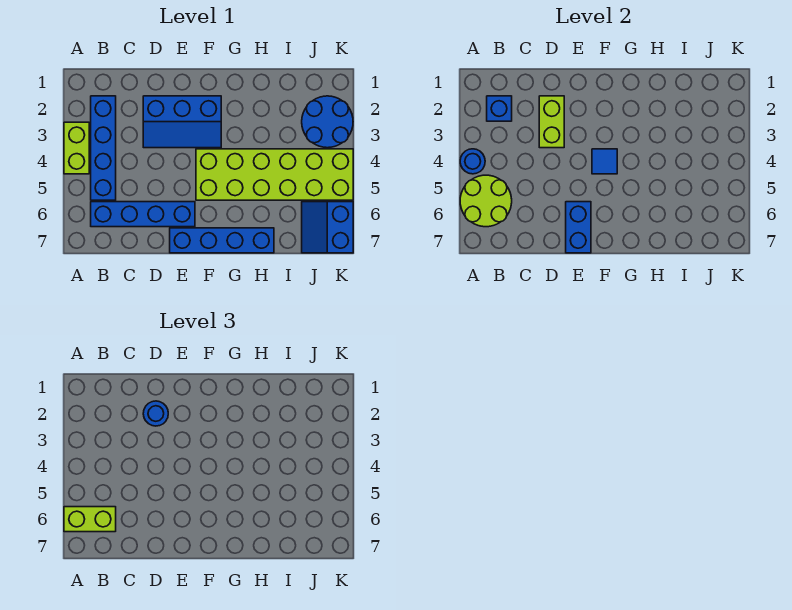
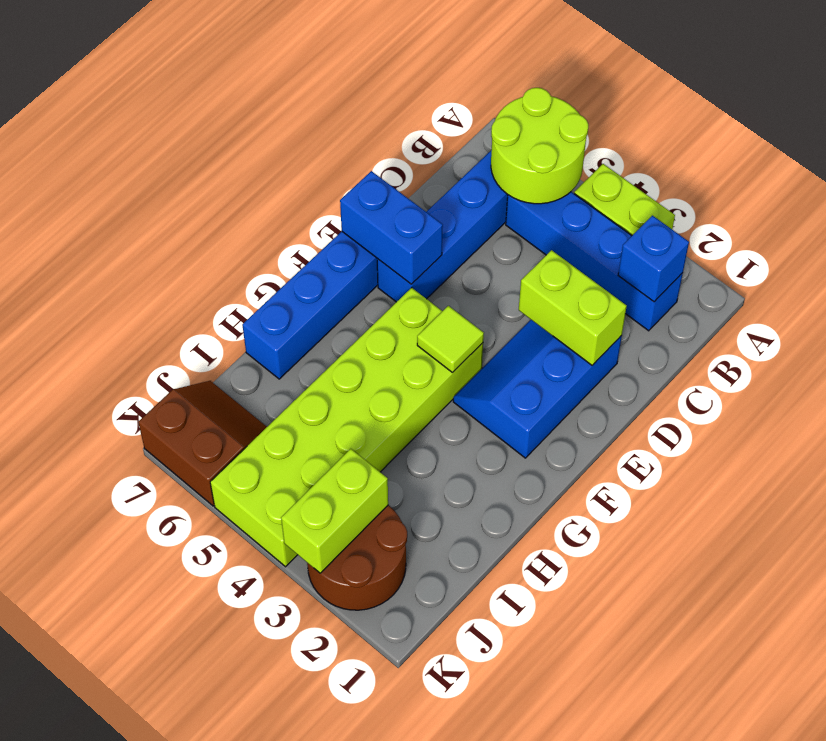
blue 1x1 round brick [460,149,485,174] -> none
lime 1x2 brick [64,507,116,532] -> lime 1x2 brick moved to [281,449,388,573]
blue 1x1 round brick [143,401,168,426] -> none
blue 1x1 tile [592,149,617,174] -> lime 1x1 tile [417,306,484,373]
blue 2x2 round brick [302,96,353,148] -> brown 2x2 round brick [307,505,407,610]
blue 2x2 slope [302,202,353,253] -> brown 2x2 slope [138,381,267,506]

